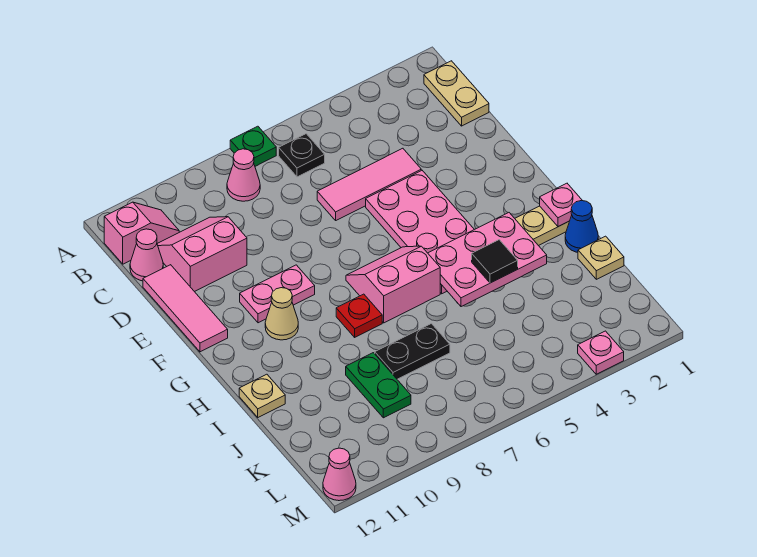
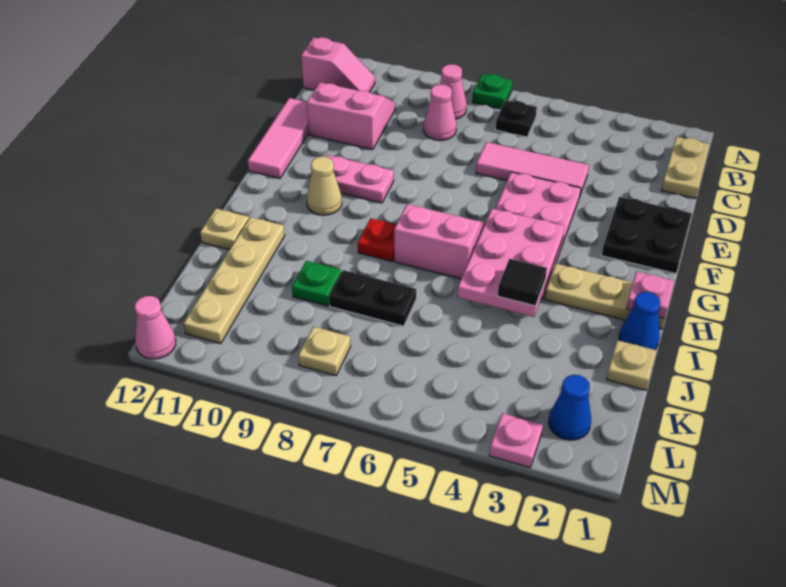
pink 1x1 cone [130,229,163,281] -> pink 1x1 cone moved to [423,85,456,141]
none -> black 2x2 plate [602,197,692,274]
pink 2x3 plate [428,213,547,307] -> pink 2x3 plate turned to [457,209,565,317]
none -> tan 1x4 plate [183,217,285,344]
green 1x2 plate [346,353,411,418] -> green 1x1 plate [292,261,341,306]
none -> blue 1x1 cone [549,375,591,440]
none -> tan 1x1 plate [298,327,351,376]

